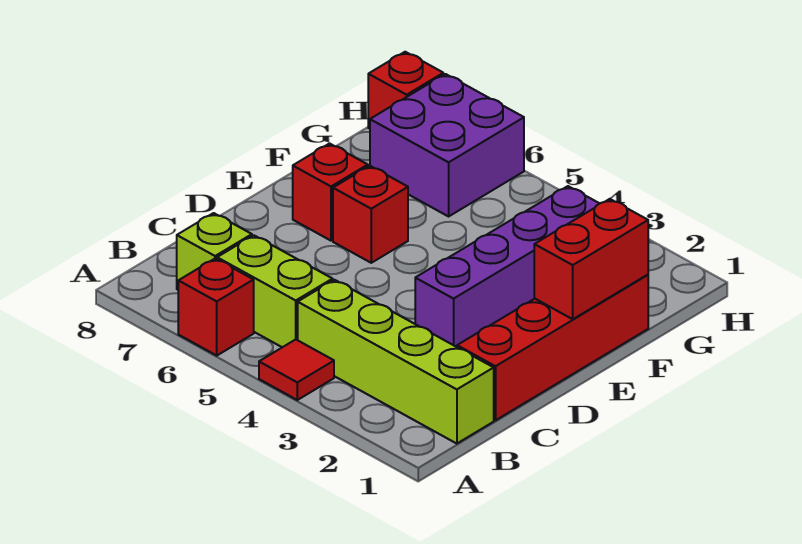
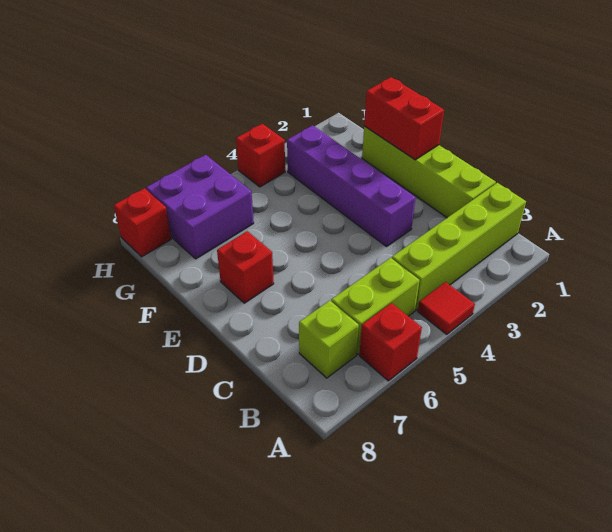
red 1x4 brick [457,275,648,420] -> lime 1x4 brick [362,126,496,218]
red 1x1 brick [333,166,408,263] -> red 1x1 brick moved to [236,124,285,187]

